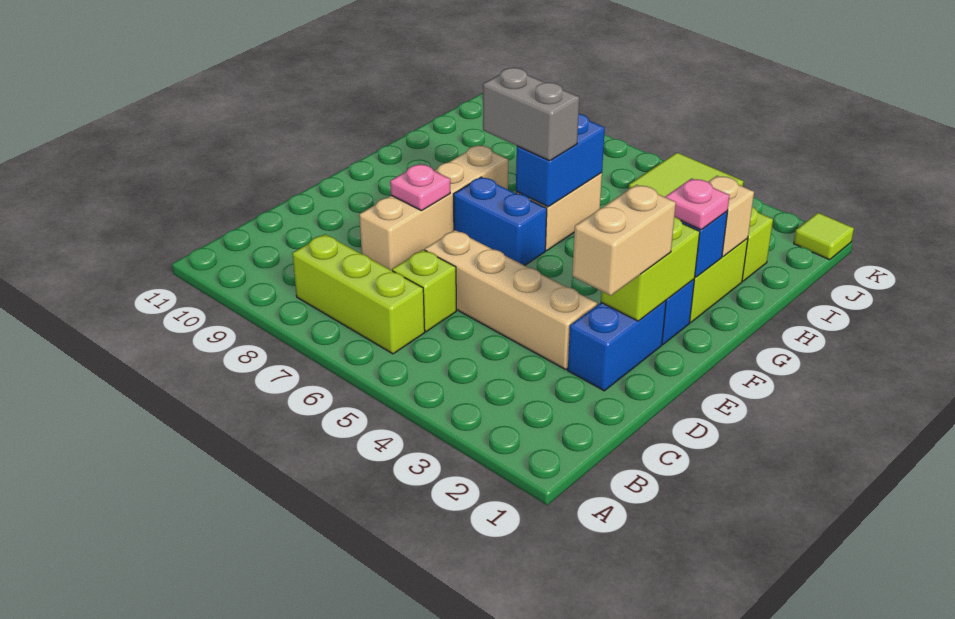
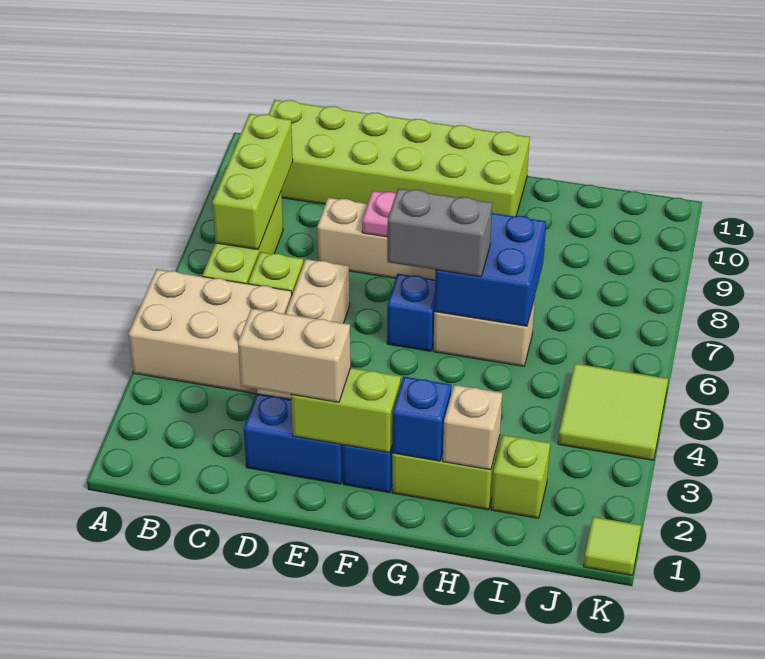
none -> tan 2x3 brick [129,269,292,394]
none -> lime 1x3 brick [212,114,293,250]
none -> lime 2x6 brick [268,100,530,216]
blue 1x2 brick [454,177,547,266] -> blue 1x1 brick [387,274,435,351]
pink 1x1 plate [665,178,730,230] -> none
blue 1x2 brick [516,114,605,207] -> blue 2x2 brick [434,213,546,326]
grey 1x2 brick [483,68,579,161] -> grey 1x2 brick turned to [387,189,492,277]

